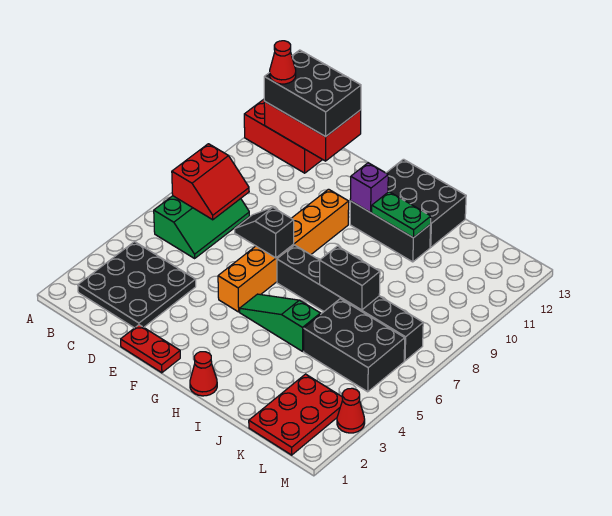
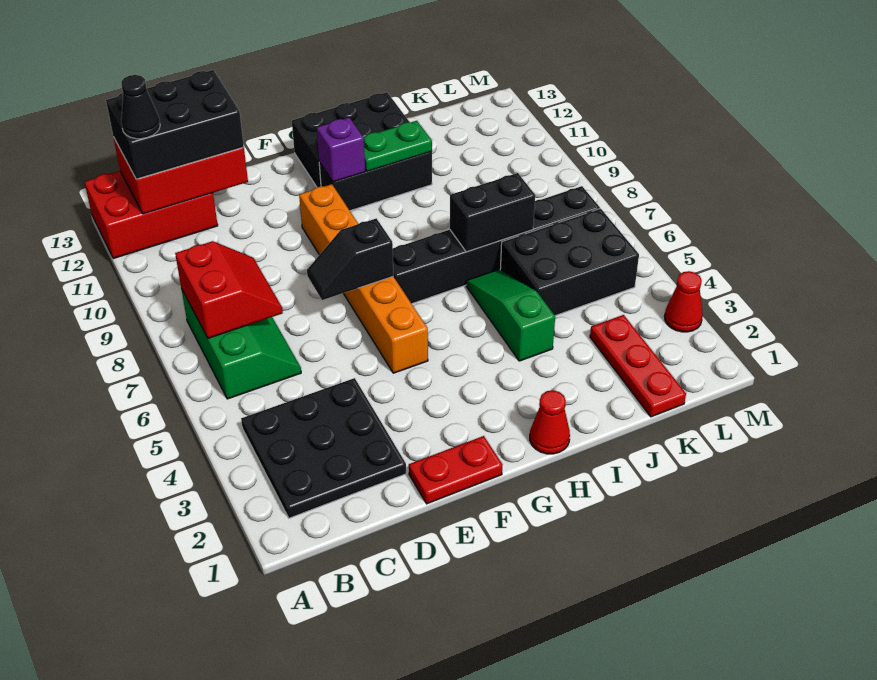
red 1x1 cone [270,41,296,84] -> black 1x1 cone [121,75,160,139]
green 1x3 slope [240,294,321,351] -> green 1x3 slope turned to [466,269,555,361]
red 2x3 plate [249,374,343,455] -> red 1x3 plate [590,315,686,417]

